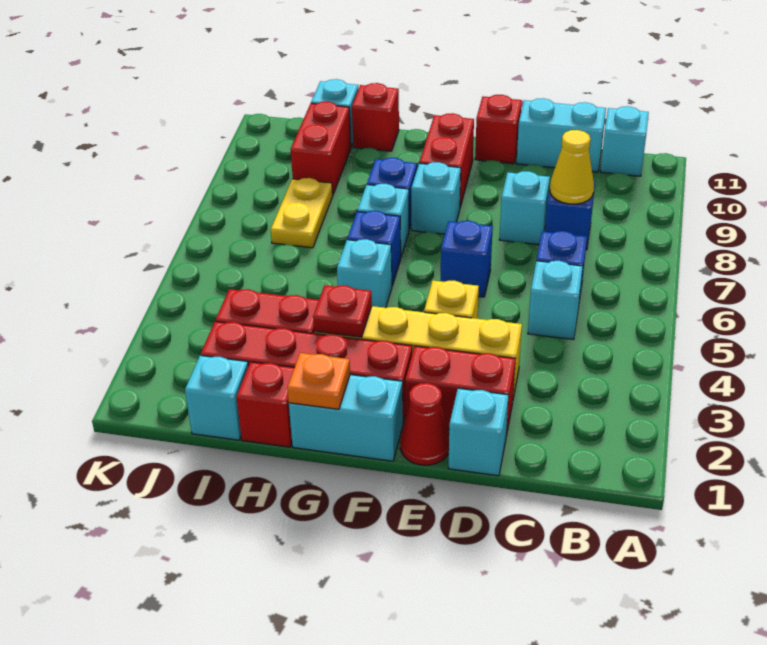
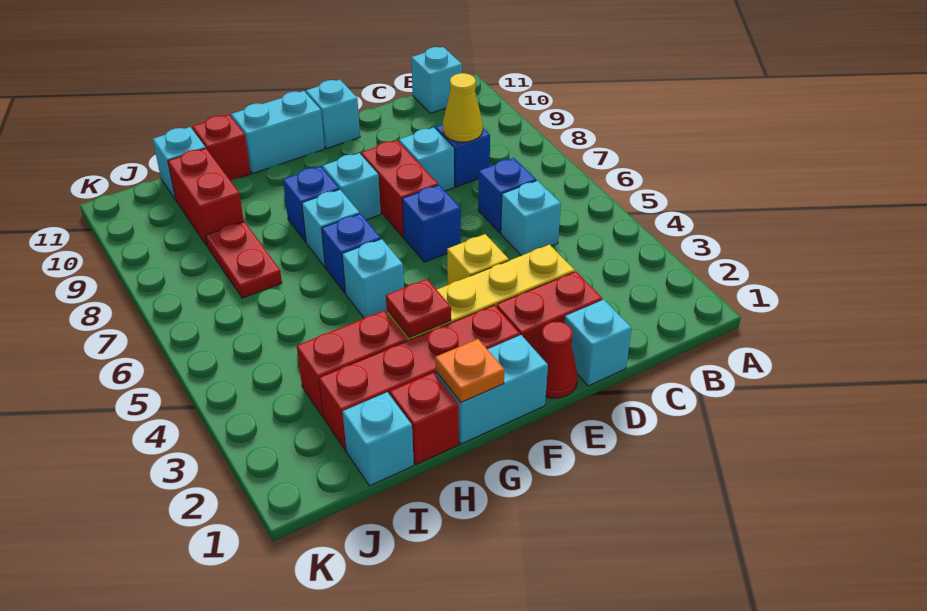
cyan 1x2 brick [516,98,606,172] -> cyan 1x2 brick moved to [231,91,325,173]
red 1x1 brick [475,95,522,164] -> cyan 1x1 brick [306,80,360,149]
red 1x2 brick [419,113,474,207] -> red 1x2 brick moved to [361,140,438,237]
yellow 1x2 plate [271,178,333,248] -> red 1x2 plate [206,221,282,298]

